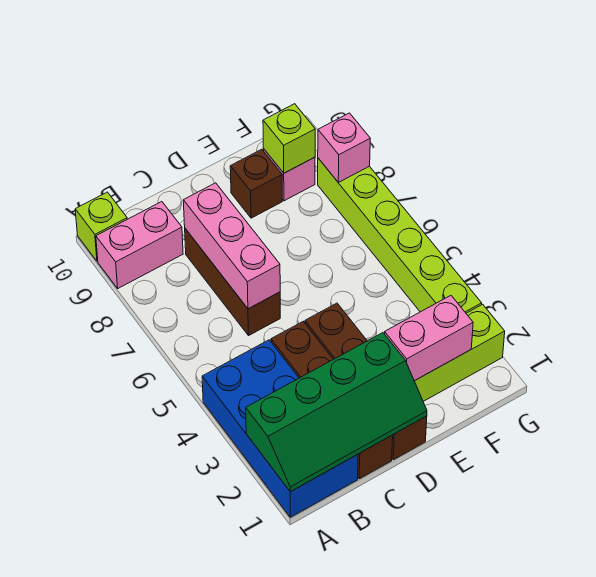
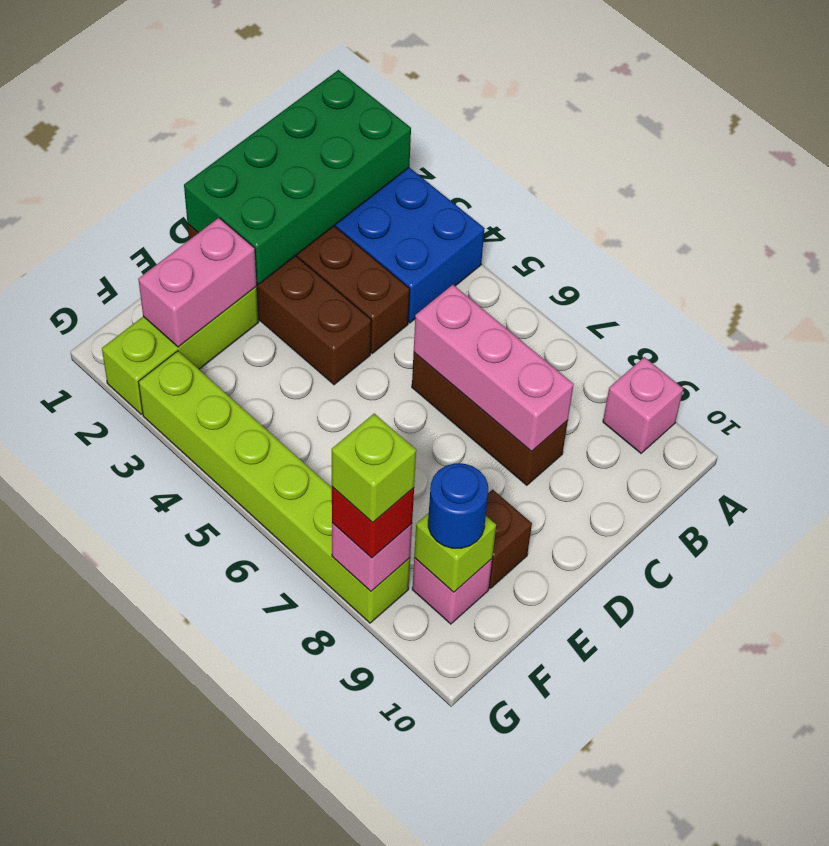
green 2x4 slope [246,333,427,492] -> green 2x4 brick [184,70,411,284]
pink 1x2 brick [96,202,183,288] -> pink 1x1 brick [603,357,683,453]
lime 1x1 brick [75,192,127,261] -> lime 1x1 brick moved to [332,414,416,523]
none -> blue 1x1 round brick [428,463,488,548]
none -> red 1x1 brick [332,487,414,558]

